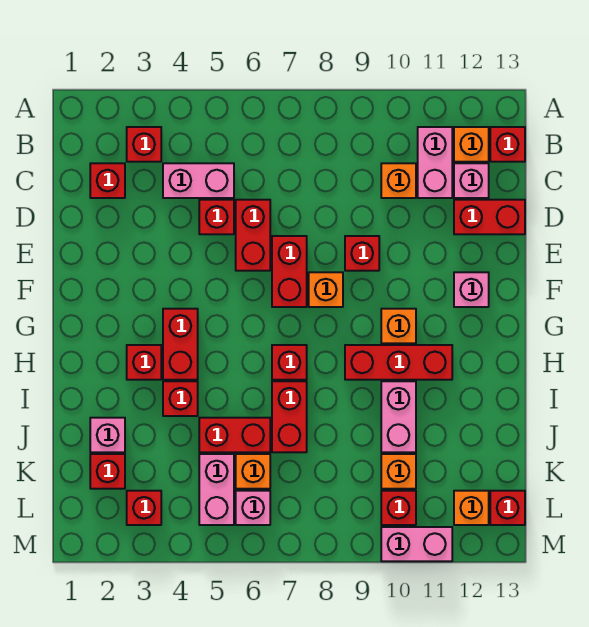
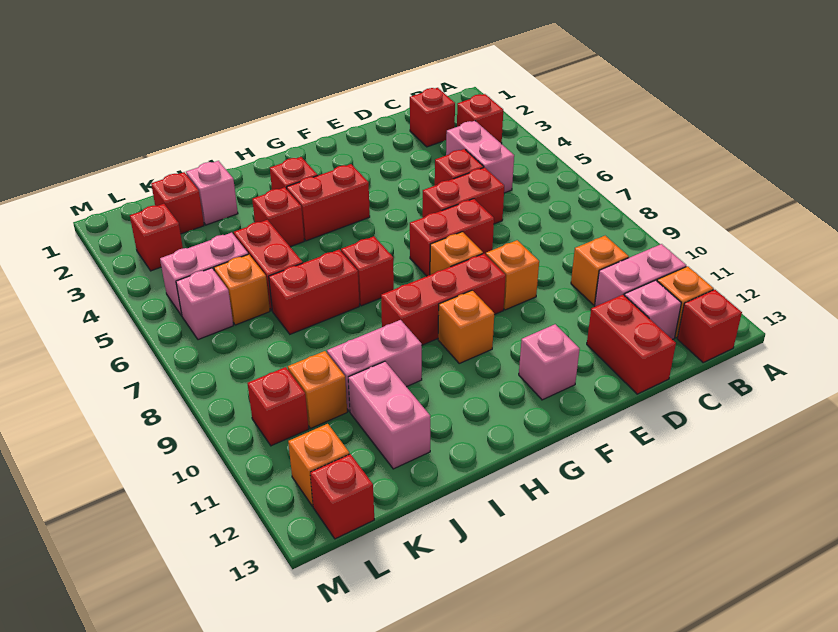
red 1x1 brick [345,236,379,271] -> orange 1x1 brick [486,240,539,310]
red 1x3 brick [345,345,452,380] -> red 1x3 brick turned to [381,254,506,345]
pink 1x2 brick [381,527,452,561] -> pink 1x2 brick moved to [348,361,430,469]

